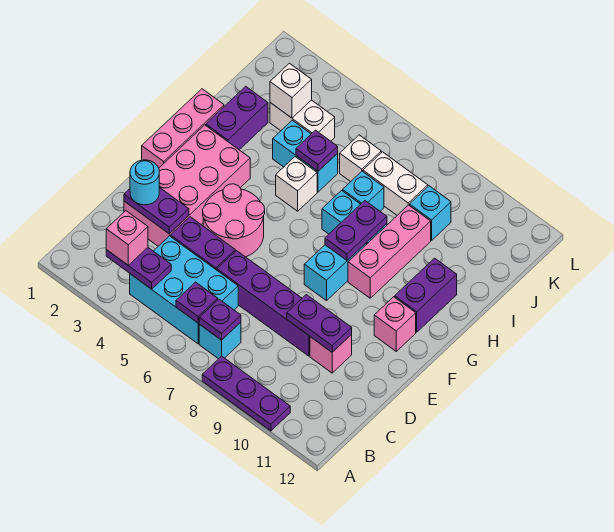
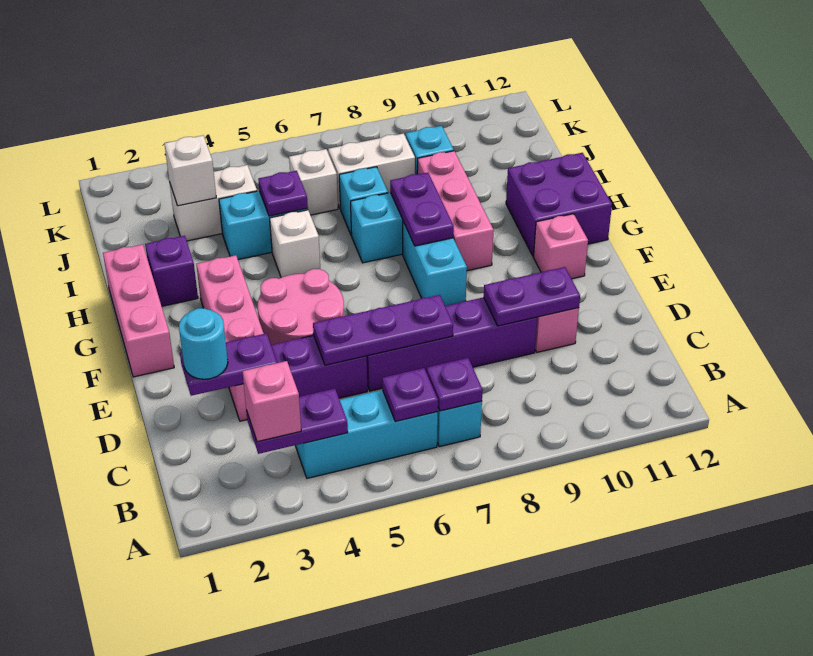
purple 1x3 plate [202,356,290,431] -> purple 1x3 plate moved to [313,295,453,365]
cyan 2x3 brick [130,236,238,344] -> cyan 1x3 brick [295,390,438,478]
pink 2x4 brick [124,125,250,246] -> pink 1x4 brick [196,255,264,421]
purple 1x2 brick [395,258,457,332] -> purple 2x2 brick [506,153,612,256]
purple 1x2 brick [206,86,268,150] -> purple 1x1 brick [145,236,198,306]

